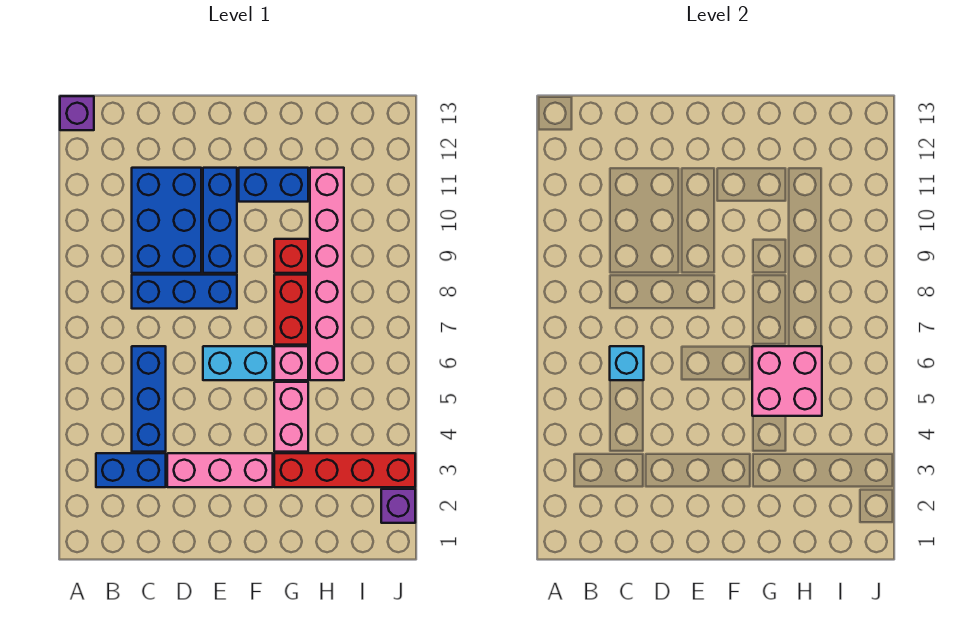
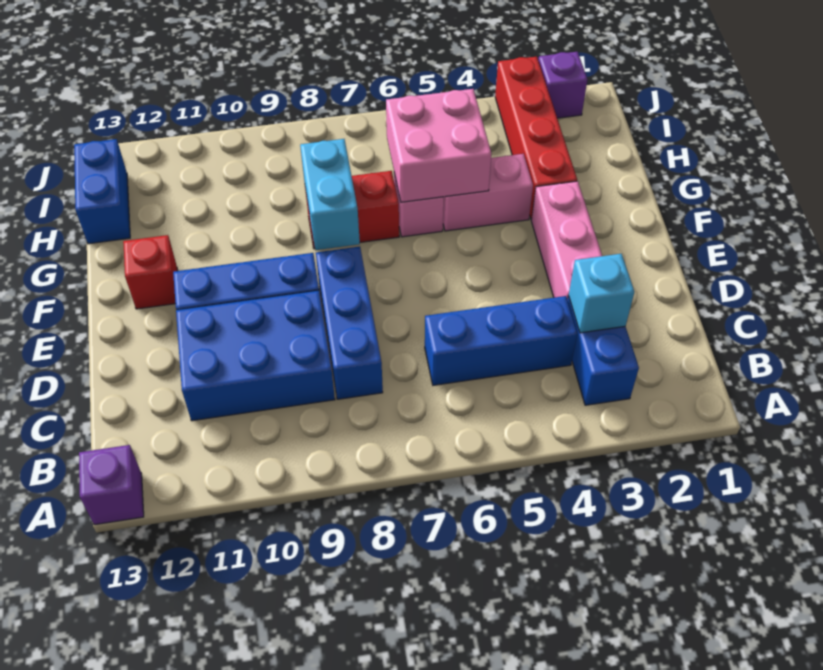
cyan 1x1 brick [610,346,644,380] -> cyan 1x1 brick moved to [569,254,634,333]
cyan 1x2 brick [203,346,273,380] -> cyan 1x2 brick moved to [300,139,360,250]
blue 1x2 brick [239,168,308,202] -> blue 1x2 brick moved to [74,139,130,244]
red 1x1 brick [274,239,308,273] -> red 1x1 brick moved to [123,235,178,309]
pink 1x6 brick [310,168,344,380] -> none

